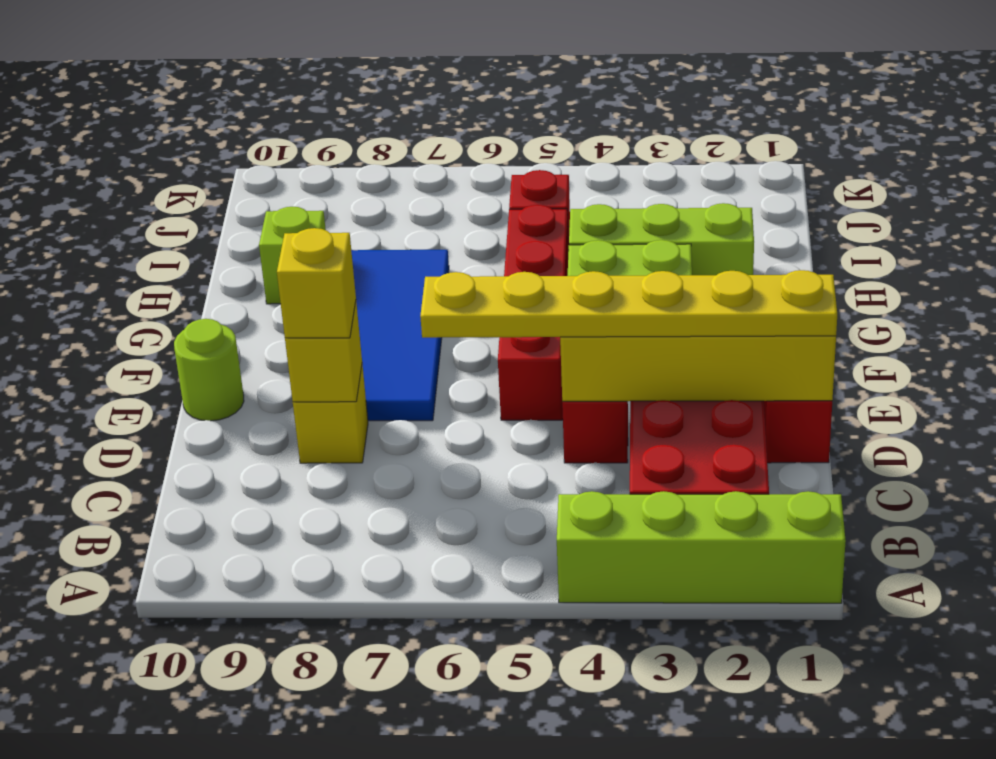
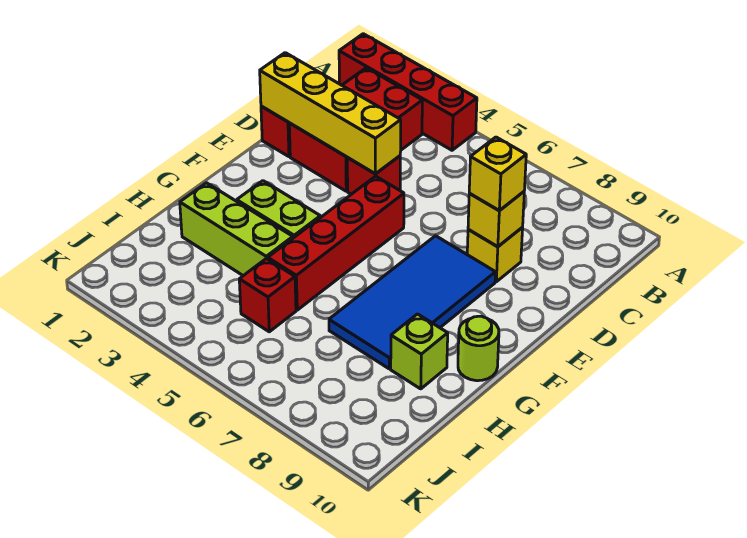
lime 1x4 brick [557,491,846,603] -> red 1x4 brick [339,34,477,150]
yellow 1x6 plate [420,270,837,338] -> none
lime 1x1 round brick [174,319,244,421] -> lime 1x1 round brick moved to [458,316,499,381]

